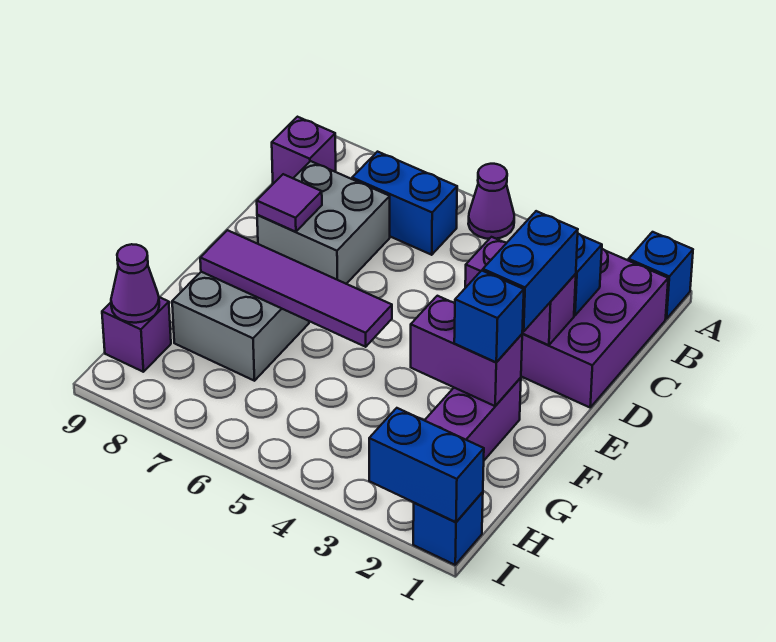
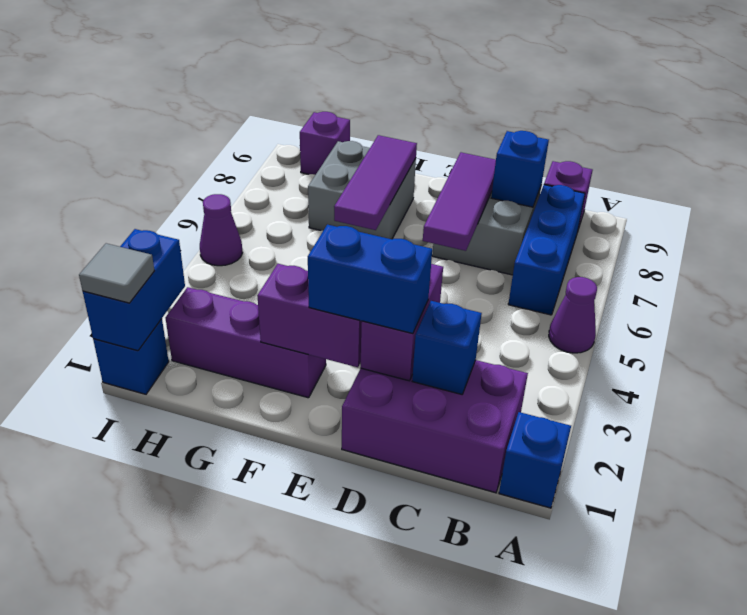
blue 1x2 brick [352,152,457,255] -> blue 1x3 brick [508,185,585,315]
purple 1x1 tile [257,174,322,232] -> purple 1x3 tile [423,152,496,251]
purple 1x2 brick [411,296,522,406] -> purple 1x2 brick turned to [257,264,362,367]
blue 1x1 brick [454,270,524,362] -> blue 1x1 brick moved to [491,131,549,207]
purple 1x4 tile [200,230,392,347] -> purple 1x3 tile [334,135,417,230]
purple 1x1 cone [111,244,159,323] -> purple 1x1 cone moved to [200,194,243,266]
none -> grey 1x1 tile [79,243,154,303]

